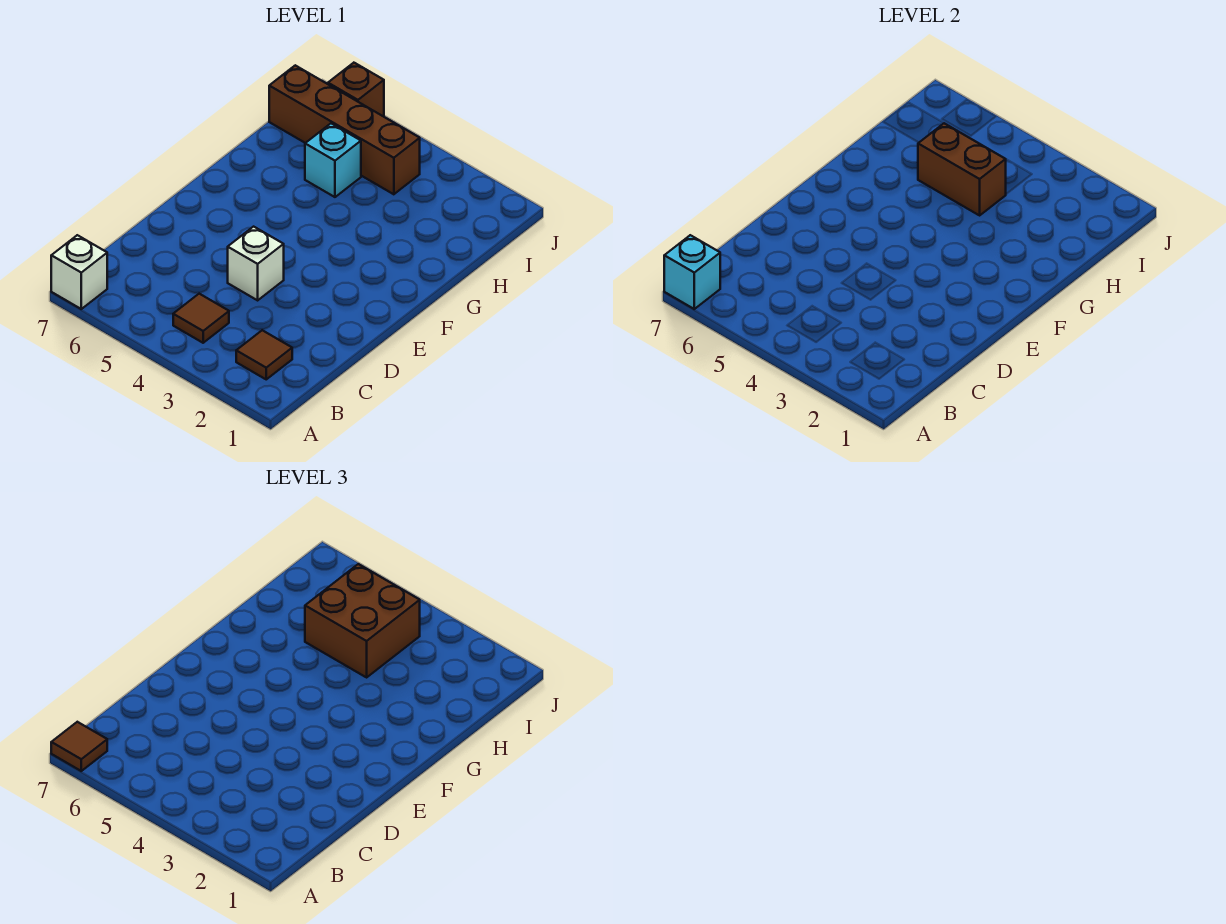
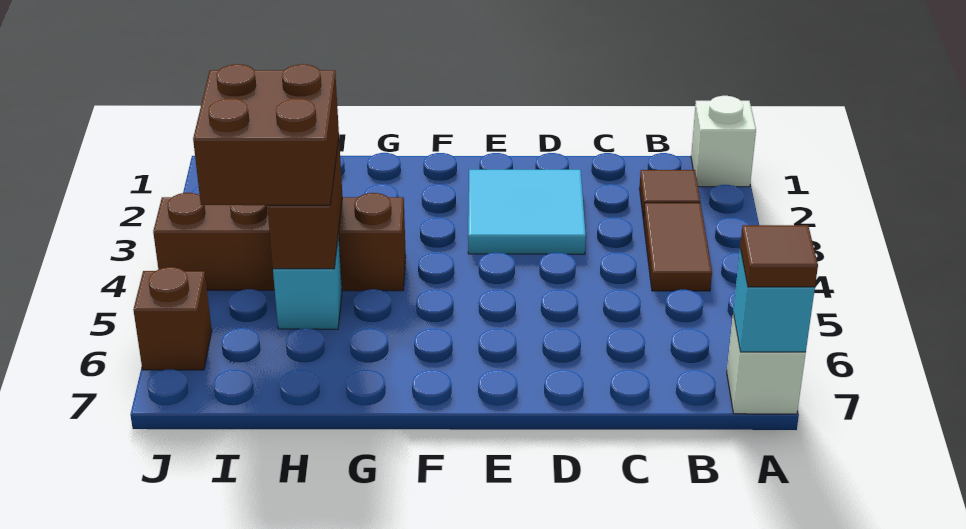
brown 1x1 tile [173,294,229,343] -> brown 1x2 tile [644,203,712,291]
none -> cyan 2x2 tile [468,170,586,254]
white 1x1 brick [228,227,284,300] -> white 1x1 brick moved to [691,96,756,187]
brown 1x4 brick [269,65,420,194] -> brown 1x4 brick turned to [153,193,406,291]

